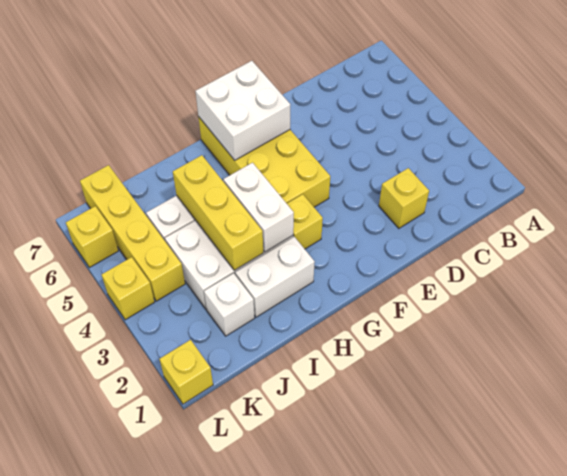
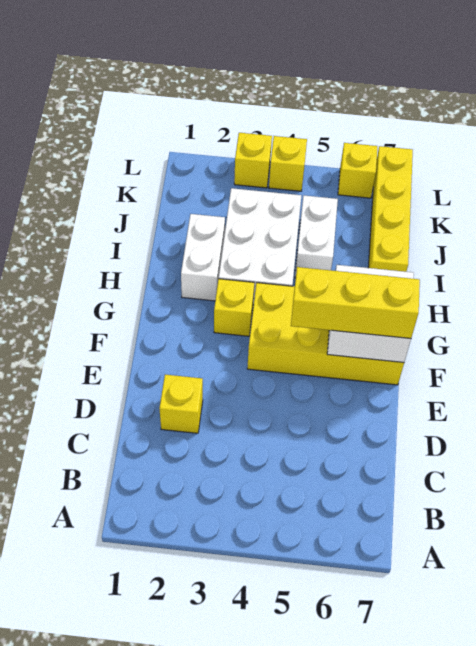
white 1x2 brick [223,163,294,252] -> none
yellow 1x3 brick [173,155,263,270] -> yellow 1x3 brick moved to [291,267,420,338]
white 1x1 brick [204,273,255,336] -> none
yellow 1x4 brick [80,165,185,301] -> yellow 1x4 brick turned to [368,146,413,272]
yellow 1x1 brick [160,340,213,404] -> yellow 1x1 brick moved to [234,133,272,188]

